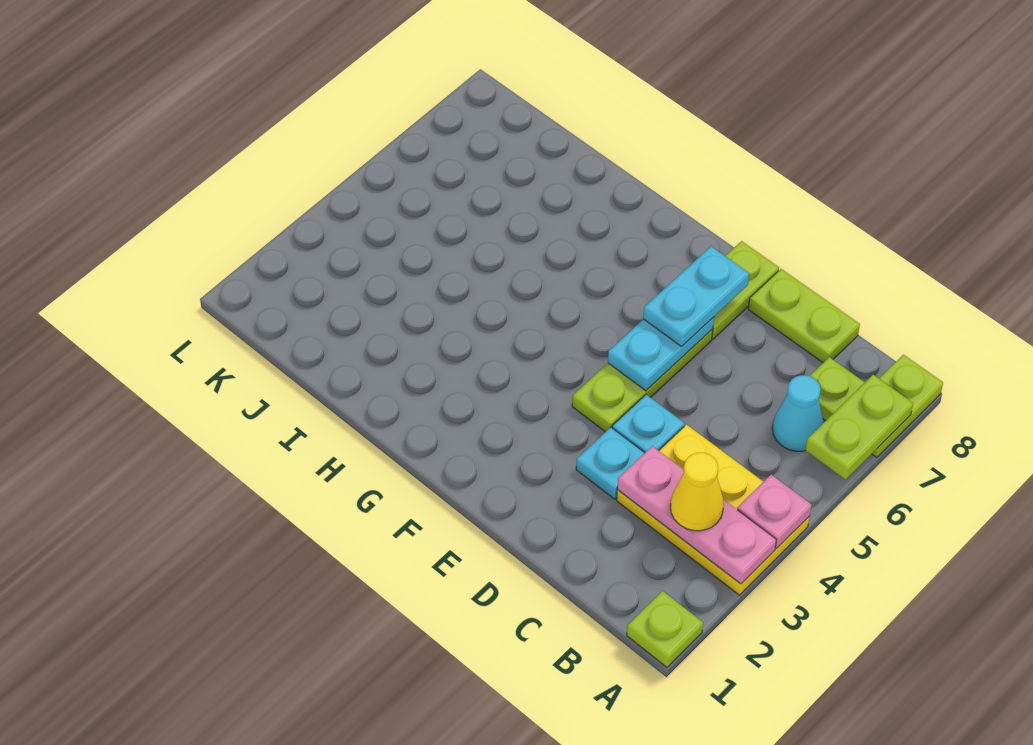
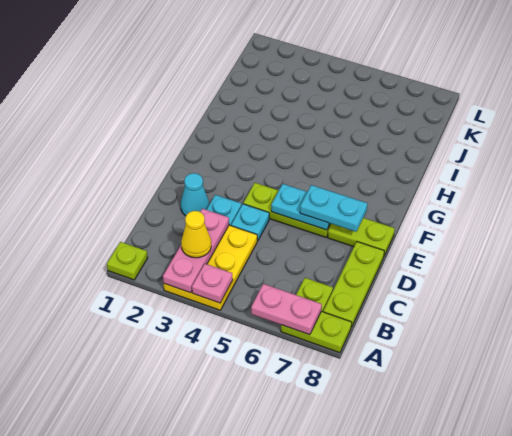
lime 1x2 plate [805,375,913,479] -> pink 1x2 plate [251,284,322,335]
cyan 1x1 cone [772,375,824,451] -> cyan 1x1 cone moved to [181,173,209,216]
lime 1x2 plate [748,269,860,363] -> lime 1x3 plate [323,242,384,327]

